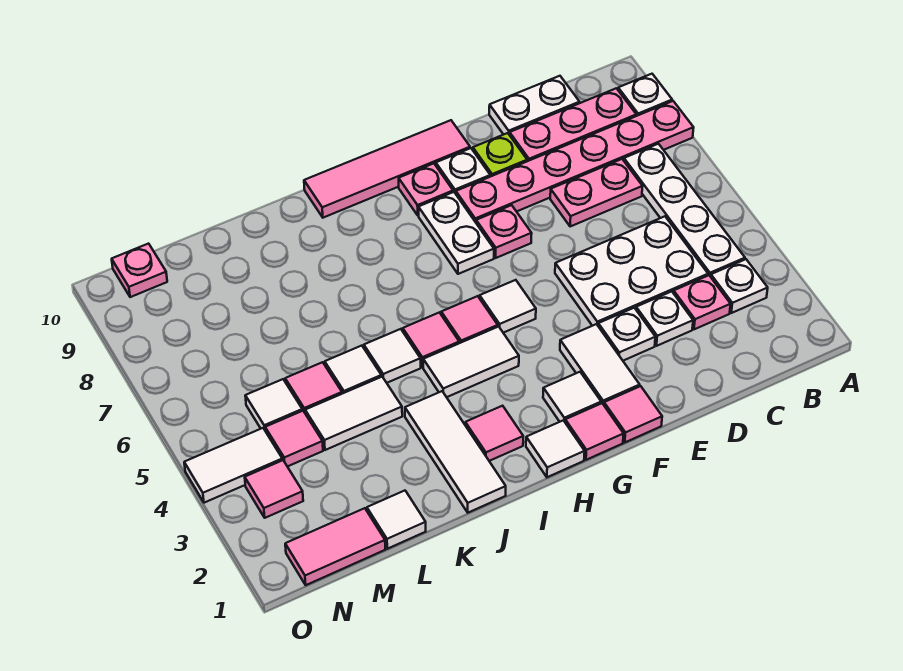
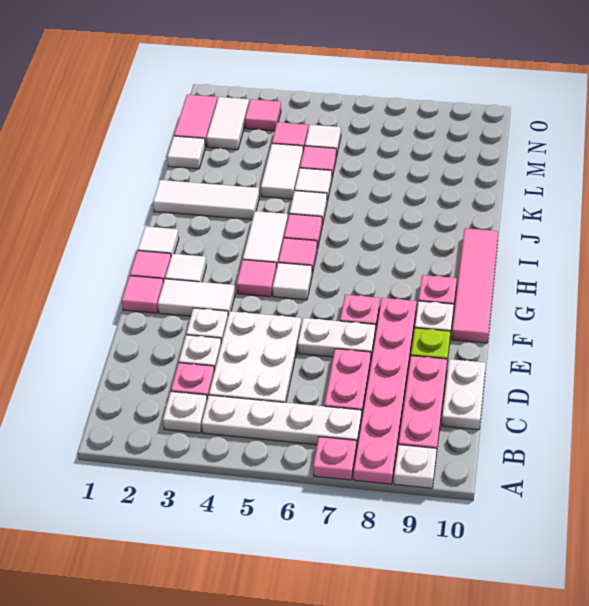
white 1x2 plate [418,192,494,274] -> white 1x2 plate moved to [298,318,375,358]
pink 1x1 tile [465,406,523,461] -> pink 1x1 tile moved to [236,260,277,297]
white 1x2 tile [184,428,282,503] -> white 1x2 tile moved to [207,97,249,150]
pink 1x1 plate [112,244,167,297] -> pink 1x1 plate moved to [313,437,357,480]

